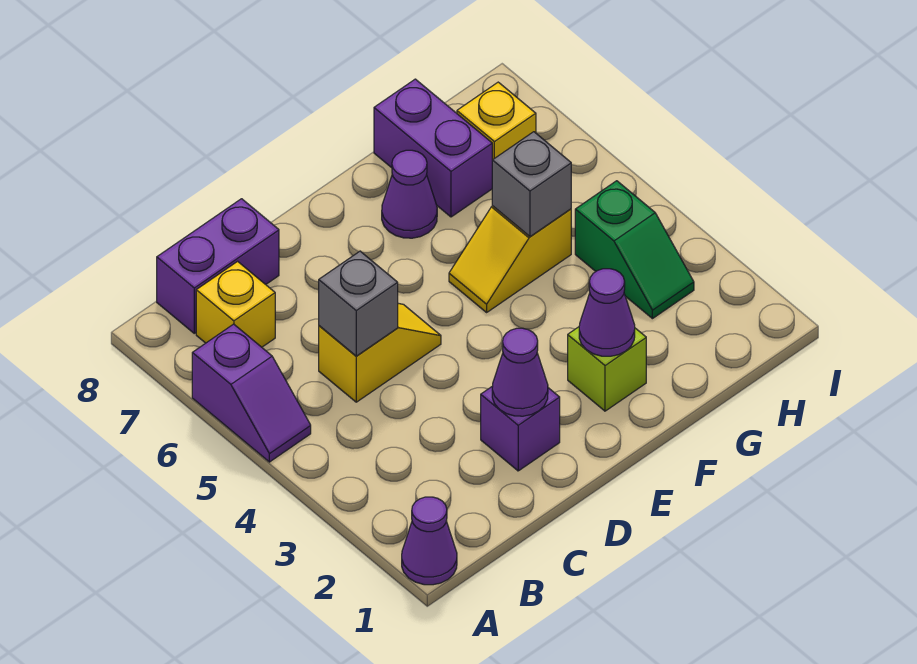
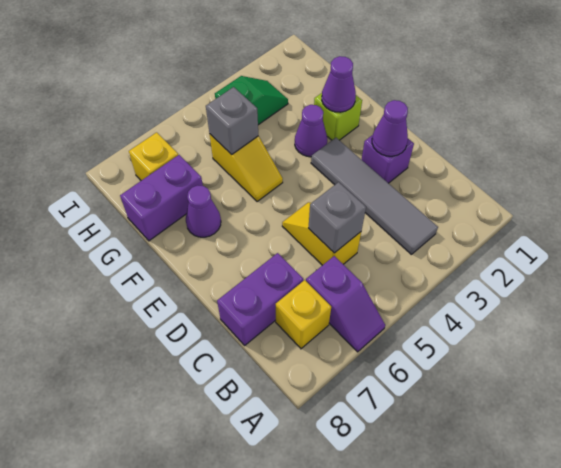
purple 1x1 cone [402,497,457,585] -> purple 1x1 cone moved to [295,105,327,157]
purple 1x2 slope [192,324,311,462] -> purple 1x2 slope turned to [306,256,385,352]
none -> grey 1x4 tile [311,138,438,254]
purple 1x2 brick [157,199,279,333] -> purple 1x2 brick turned to [217,253,303,345]

